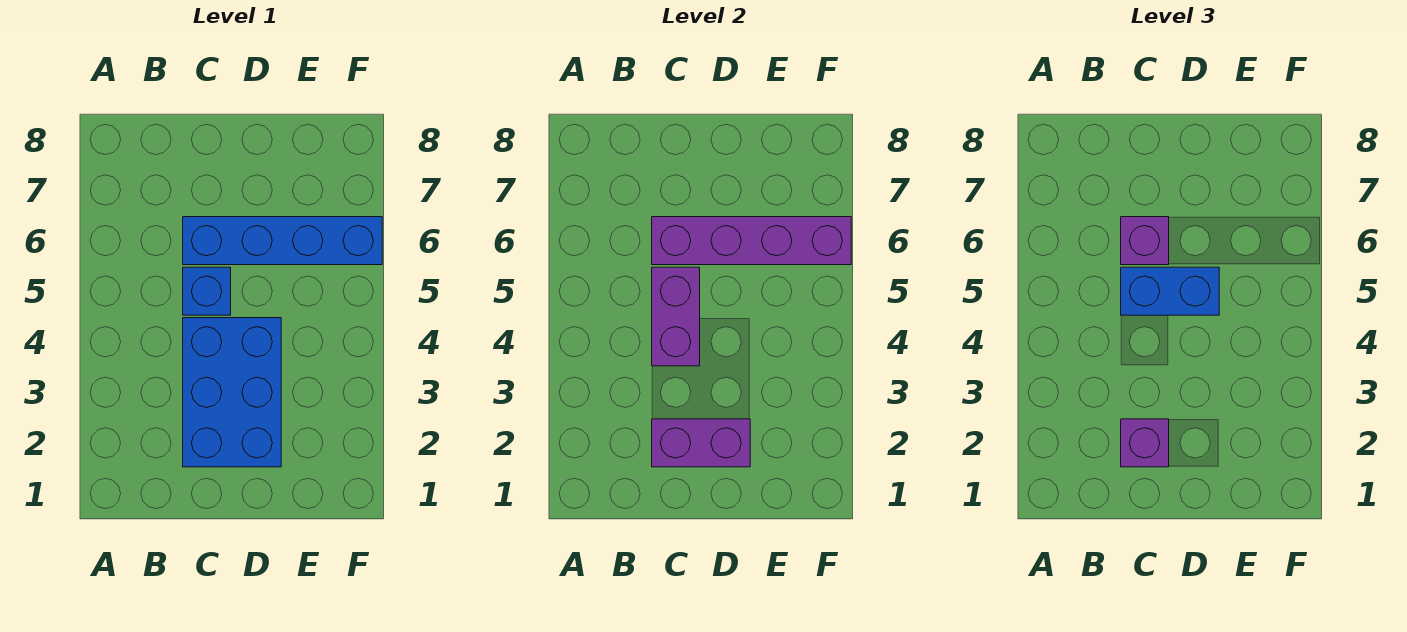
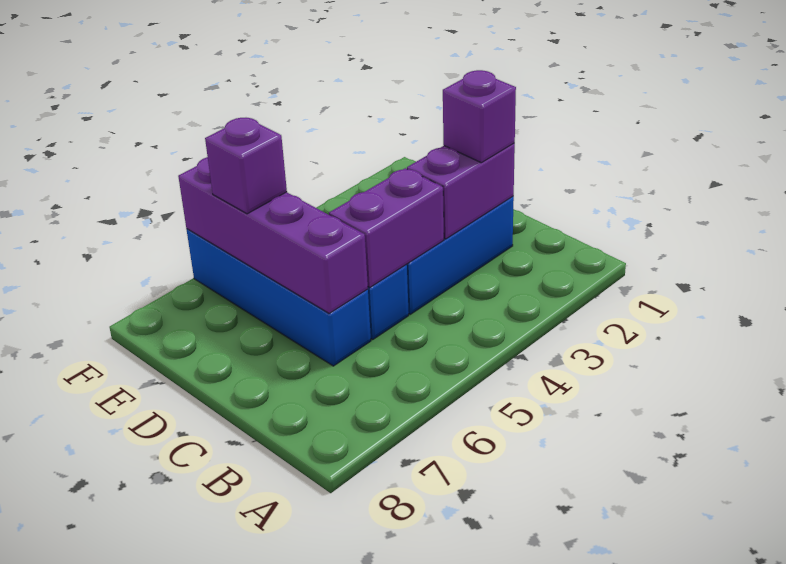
purple 1x2 brick [652,419,750,467] -> purple 1x2 brick turned to [407,143,515,239]
blue 1x2 brick [1121,267,1219,315] -> none
purple 1x1 brick [1121,217,1169,265] -> purple 1x1 brick moved to [205,118,287,214]

